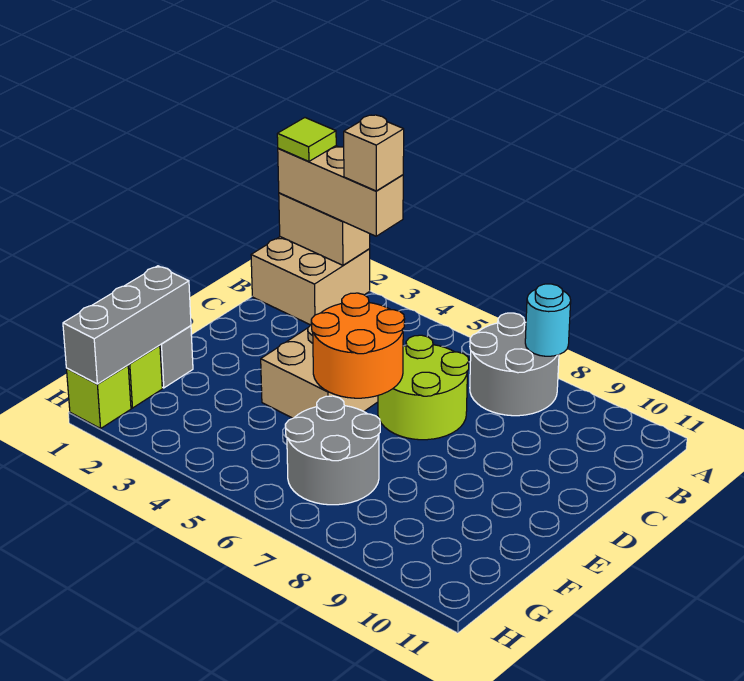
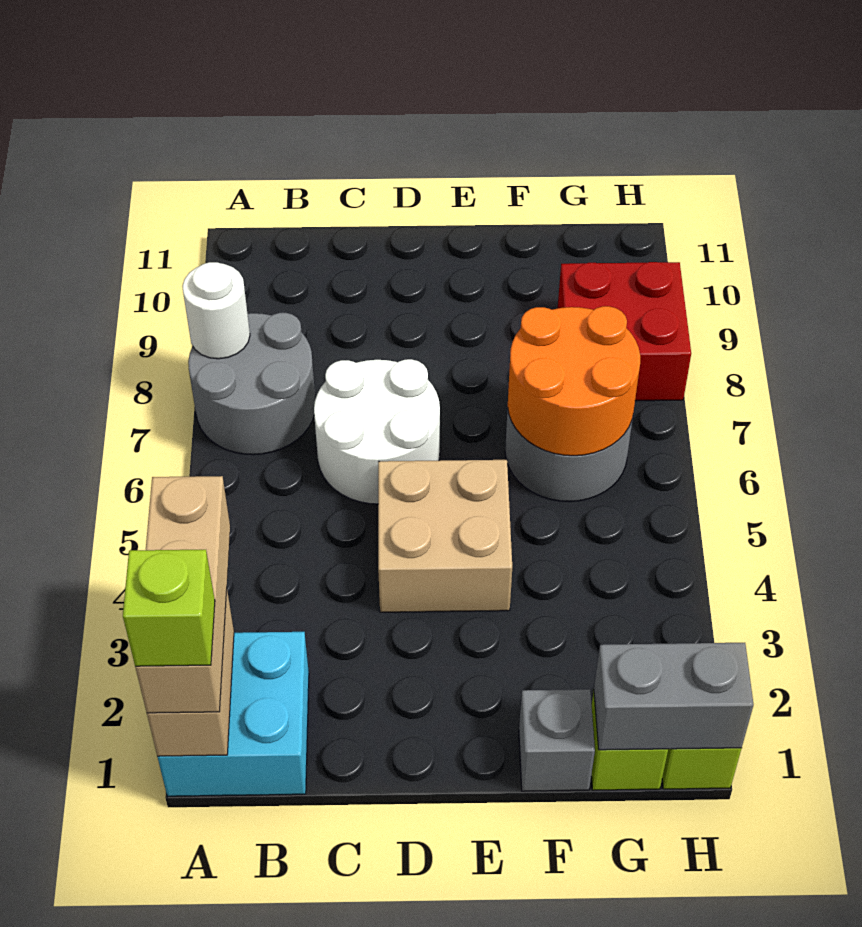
tan 2x2 brick [251,237,370,325] -> cyan 2x2 brick [158,632,309,796]
lime 1x1 tile [277,118,336,161] -> lime 1x1 brick [123,550,215,667]
tan 1x1 brick [344,115,404,191] -> none
cyan 1x1 round brick [525,284,571,356] -> white 1x1 round brick [182,262,250,359]
lime 2x2 round brick [378,335,469,440] -> white 2x2 round brick [314,359,440,504]
orange 2x2 round brick [311,293,405,398] -> orange 2x2 round brick moved to [508,306,640,456]
grey 1x3 brick [63,266,191,384] -> grey 1x2 brick [594,643,754,750]
none -> red 2x2 brick [558,262,691,401]

